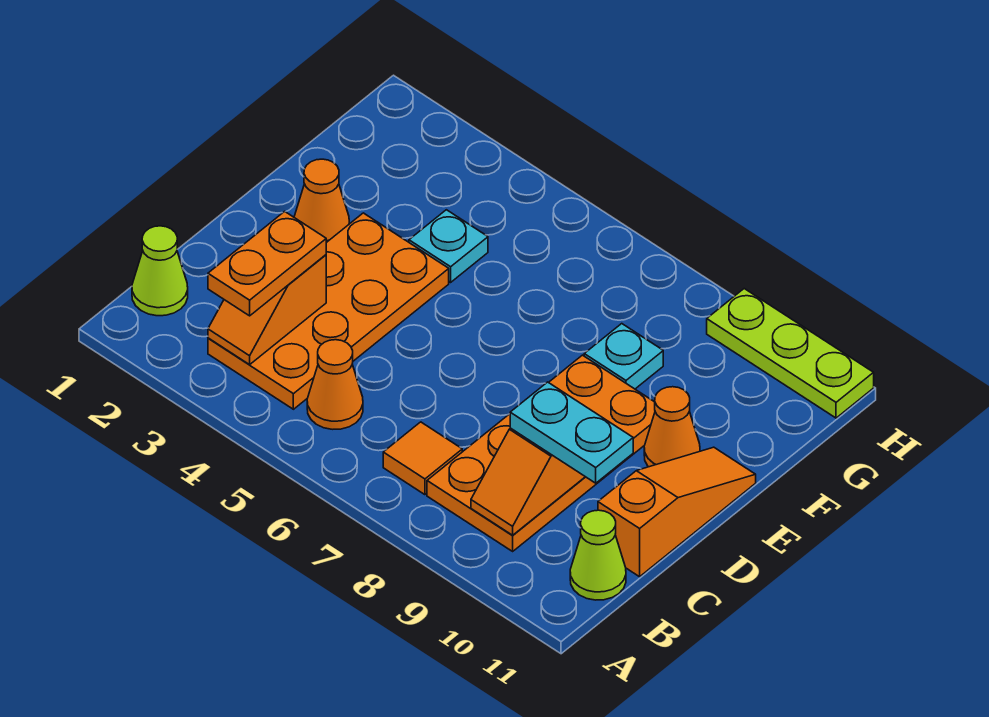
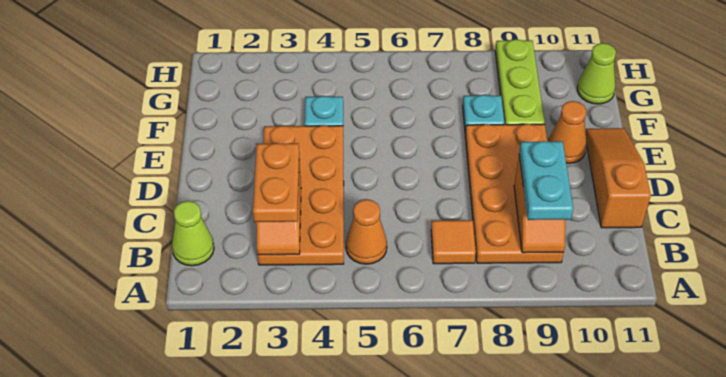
lime 1x1 cone [570,510,626,600] -> lime 1x1 cone moved to [577,43,616,104]
cyan 1x2 plate [510,382,633,483] -> cyan 1x2 plate turned to [519,141,573,220]
orange 1x1 cone [294,159,349,243] -> none
lime 1x3 plate [707,289,874,418] -> lime 1x3 plate turned to [495,39,545,125]

